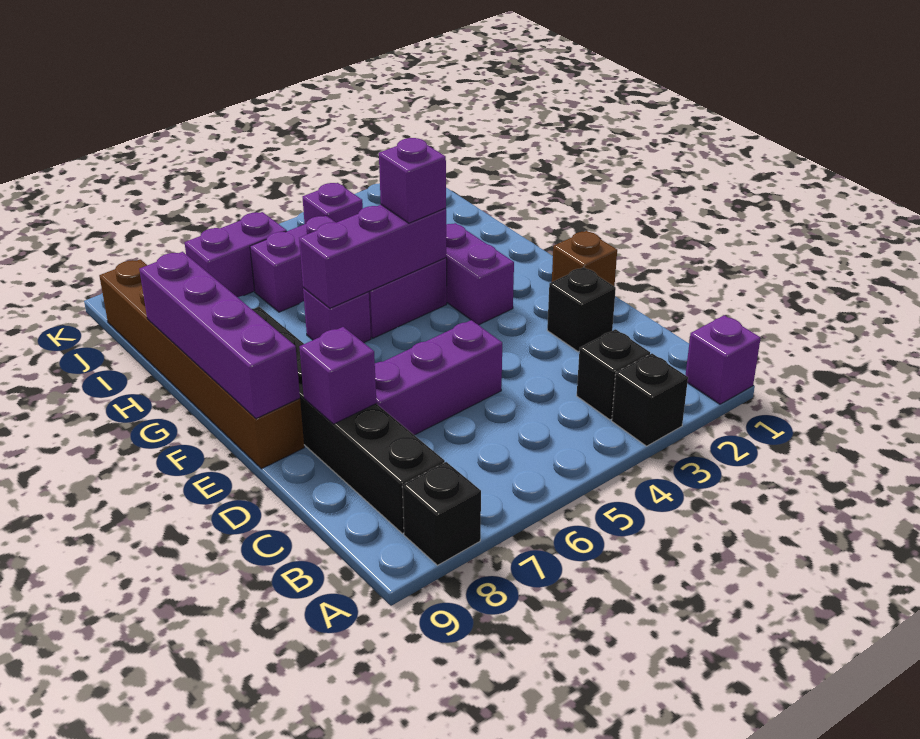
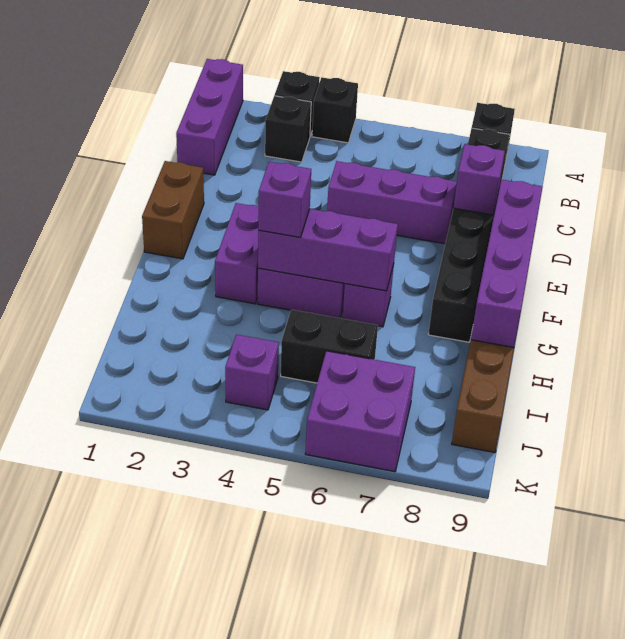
purple 1x1 brick [686,315,761,404] -> purple 1x3 brick [176,59,243,175]
black 1x1 brick [547,267,616,352] -> black 1x1 brick moved to [312,78,358,143]
brown 1x1 brick [552,231,617,286] -> brown 1x2 brick [142,161,204,259]
purple 1x2 brick [250,216,336,312] -> black 1x2 brick [281,310,378,383]
purple 1x2 brick [185,212,287,297] -> purple 2x2 brick [305,351,415,472]

